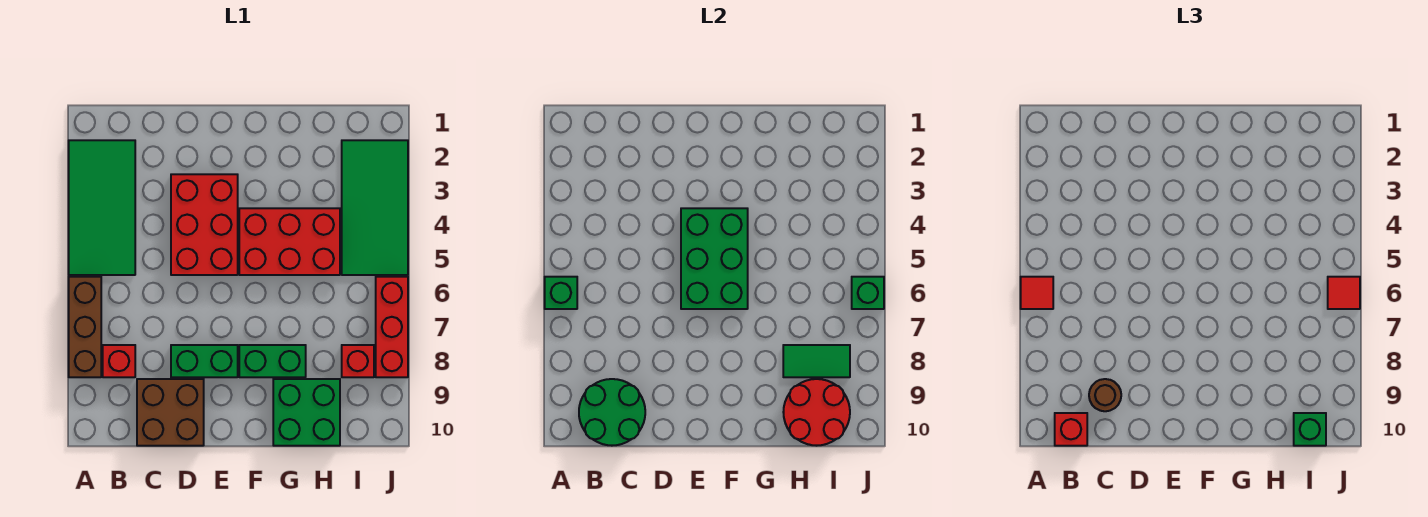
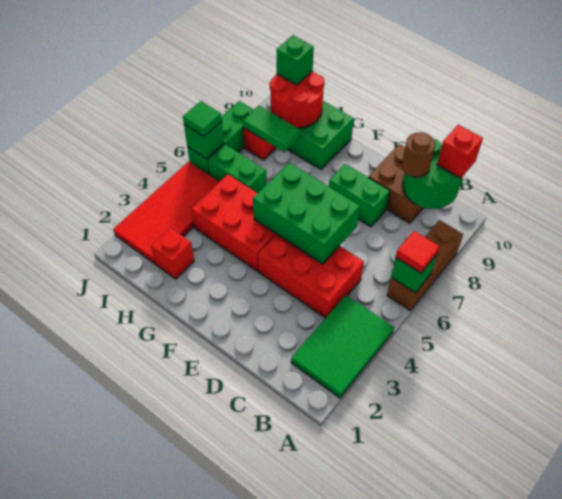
green 2x4 tile [69,140,135,275] -> green 2x3 tile [291,295,394,398]
red 1x1 brick [103,345,135,377] -> red 1x1 brick moved to [151,228,194,279]
red 2x3 brick [171,174,238,275] -> red 2x3 brick turned to [258,234,364,318]
green 2x3 brick [681,208,748,309] -> green 2x3 brick turned to [253,163,360,264]
green 1x2 brick [239,345,306,377] -> green 1x2 brick moved to [208,145,266,193]
green 2x4 tile [342,140,408,275] -> red 2x4 tile [113,162,219,264]
red 1x3 brick [376,277,408,377] -> green 1x3 brick [187,101,254,175]
red 1x1 tile [1328,277,1360,309] -> green 1x1 tile [183,101,222,137]

